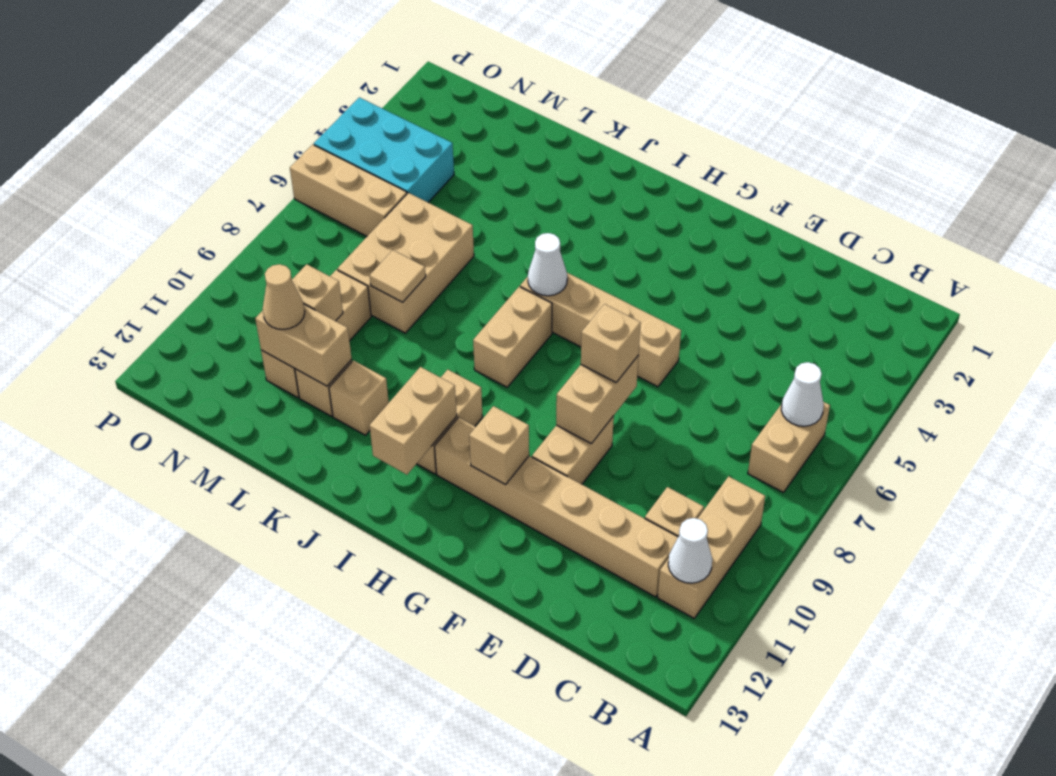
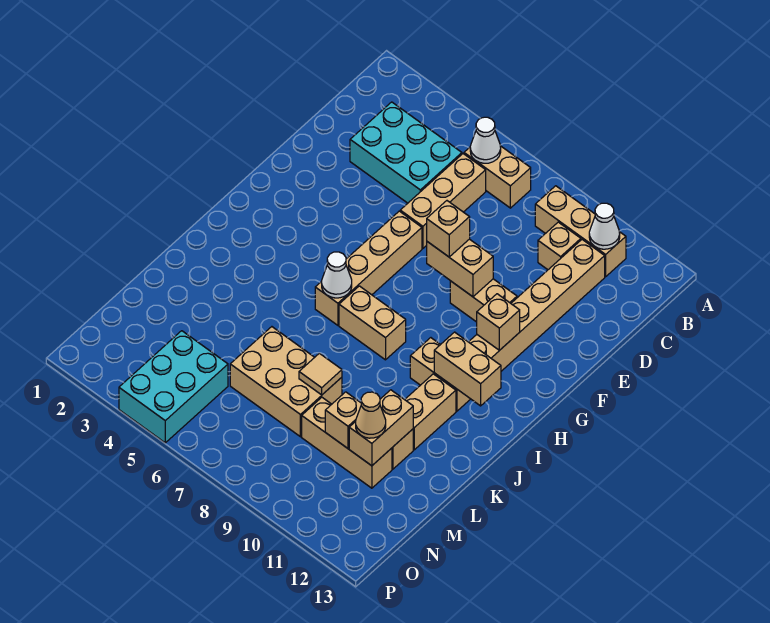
none -> cyan 2x3 brick [350,102,462,203]
tan 1x1 brick [329,361,389,435] -> tan 1x2 brick [405,374,456,450]
tan 1x3 brick [290,145,407,236] -> tan 1x3 brick moved to [400,154,486,248]

